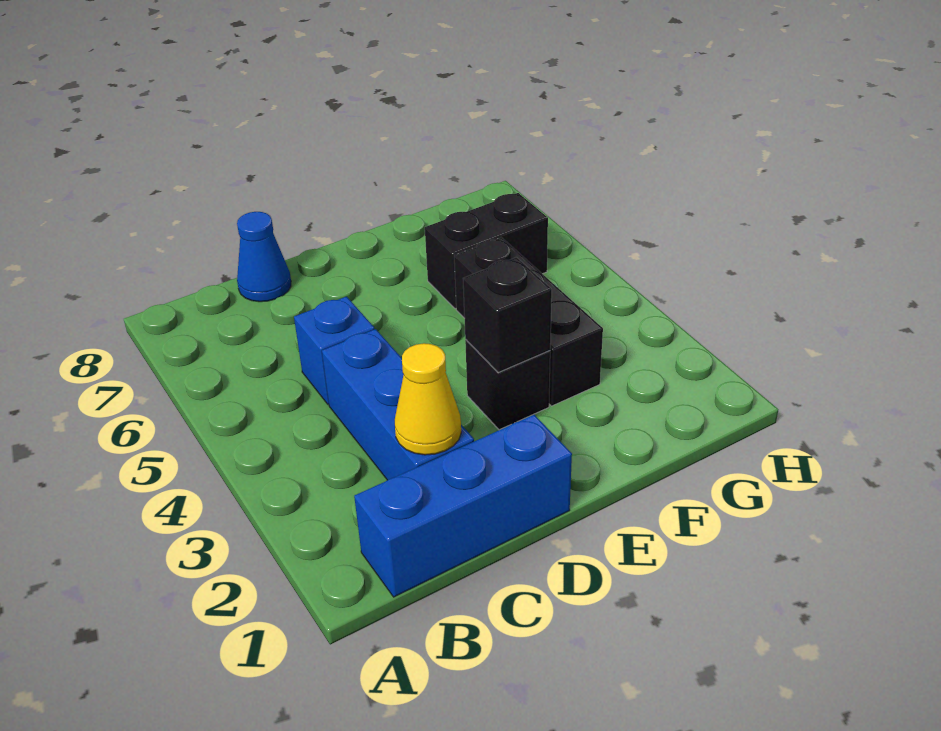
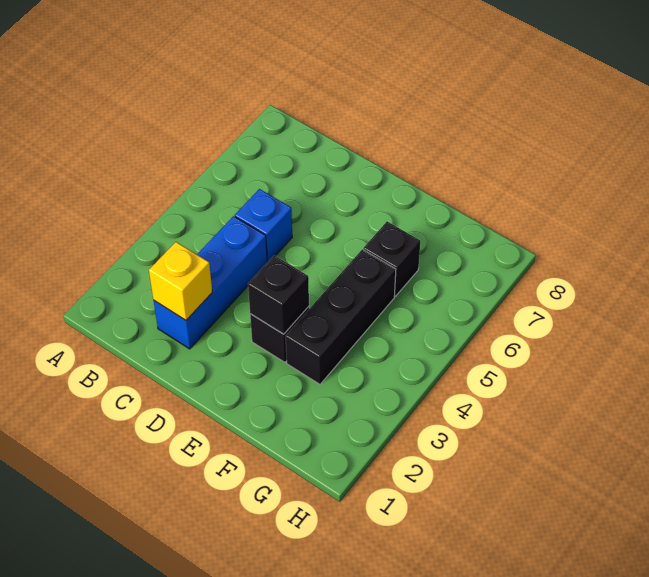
blue 1x3 brick [354,415,572,597] -> none
yellow 1x1 cone [395,343,461,455] -> yellow 1x1 brick [149,242,212,320]
blue 1x1 cone [237,212,291,302] -> none
black 1x2 brick [425,193,548,309] -> black 1x1 brick [363,221,420,296]

